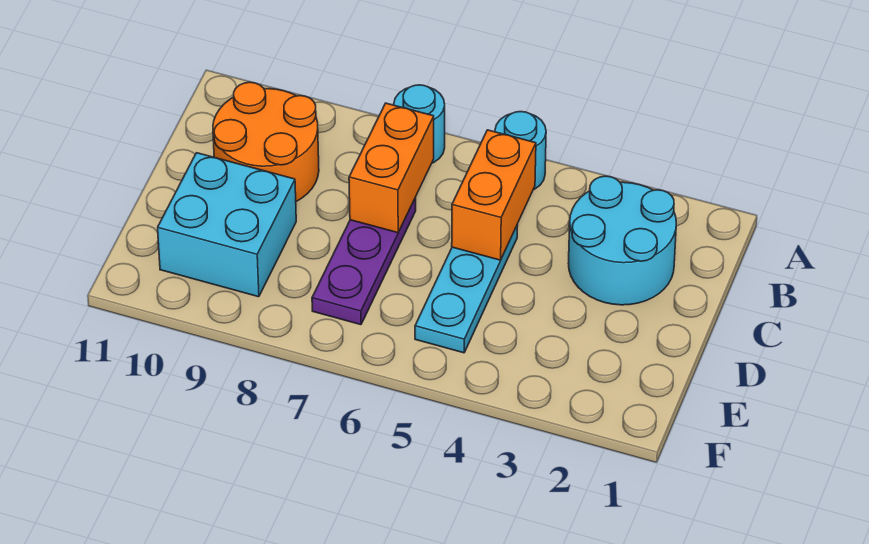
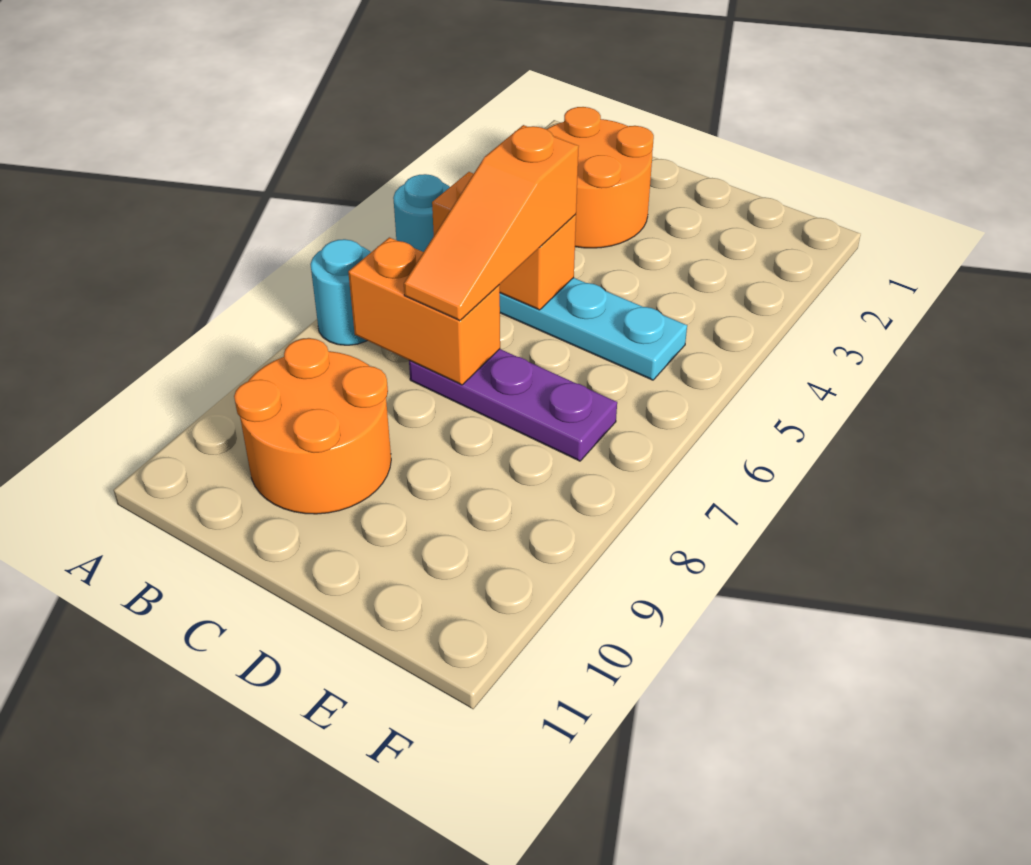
cyan 2x2 round brick [568,176,676,305] -> orange 2x2 round brick [547,107,654,248]
none -> orange 1x3 slope [404,125,579,321]
cyan 2x2 brick [158,153,296,297] -> none

